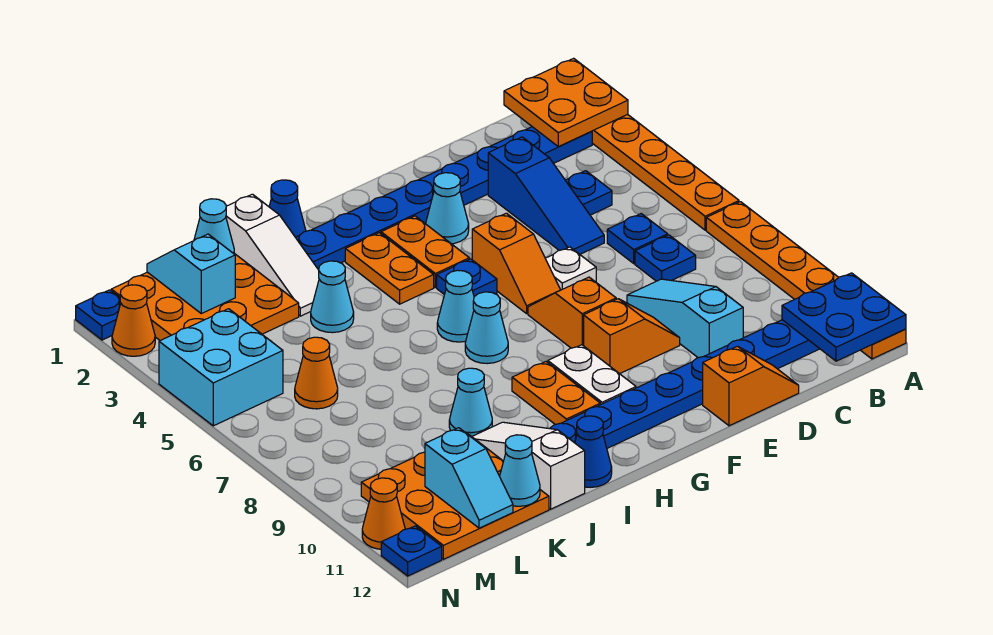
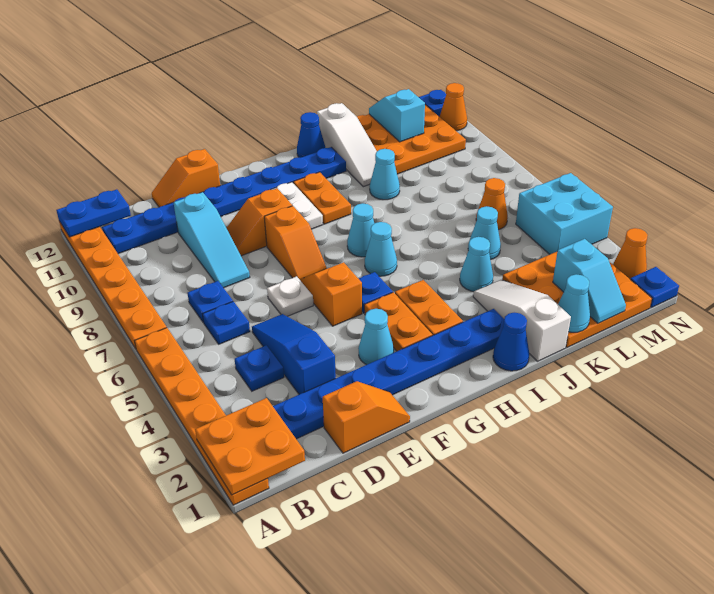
blue 2x2 plate [782,273,906,361] -> blue 1x2 plate [56,189,131,237]
none -> orange 1x2 slope [323,381,410,453]
cyan 1x1 cone [500,435,540,506] -> cyan 1x1 cone moved to [468,206,501,260]

